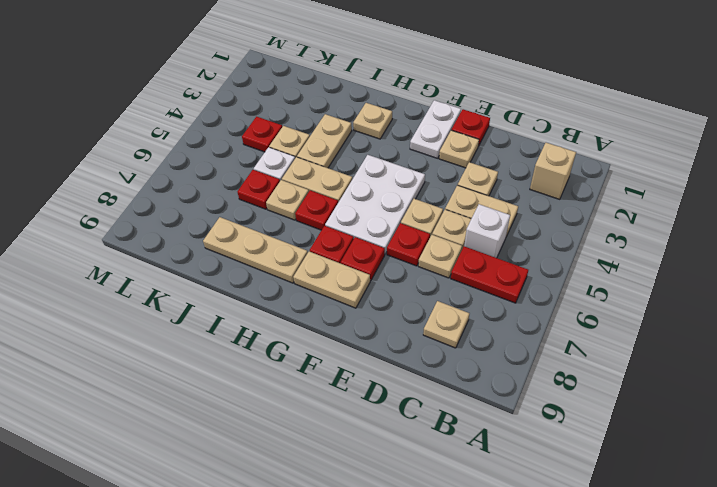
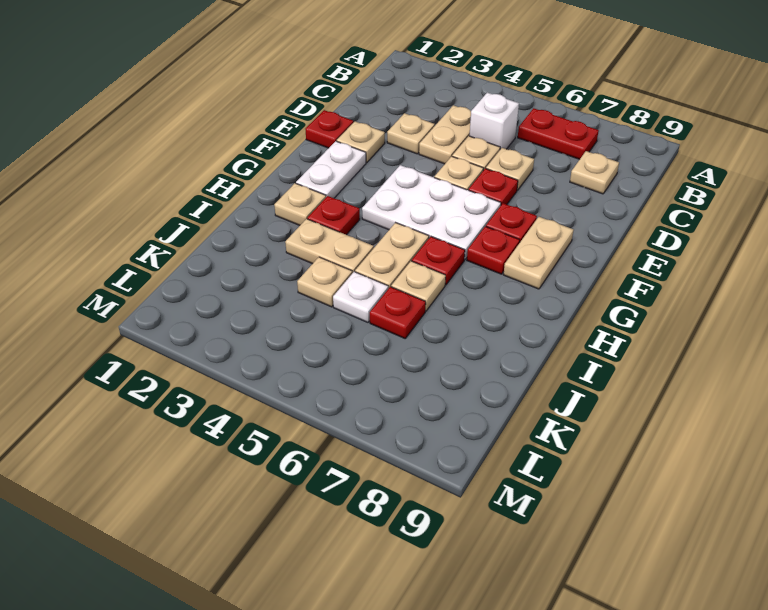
tan 1x1 brick [530,143,576,199] -> none
red 1x2 plate [451,246,528,303] -> red 1x2 plate turned to [518,108,599,159]
white 1x2 plate [410,100,461,158] -> white 1x2 plate turned to [296,141,366,198]
tan 1x3 plate [203,217,308,283] -> none
red 1x1 plate [242,117,282,152] -> red 1x1 plate moved to [308,196,360,235]

